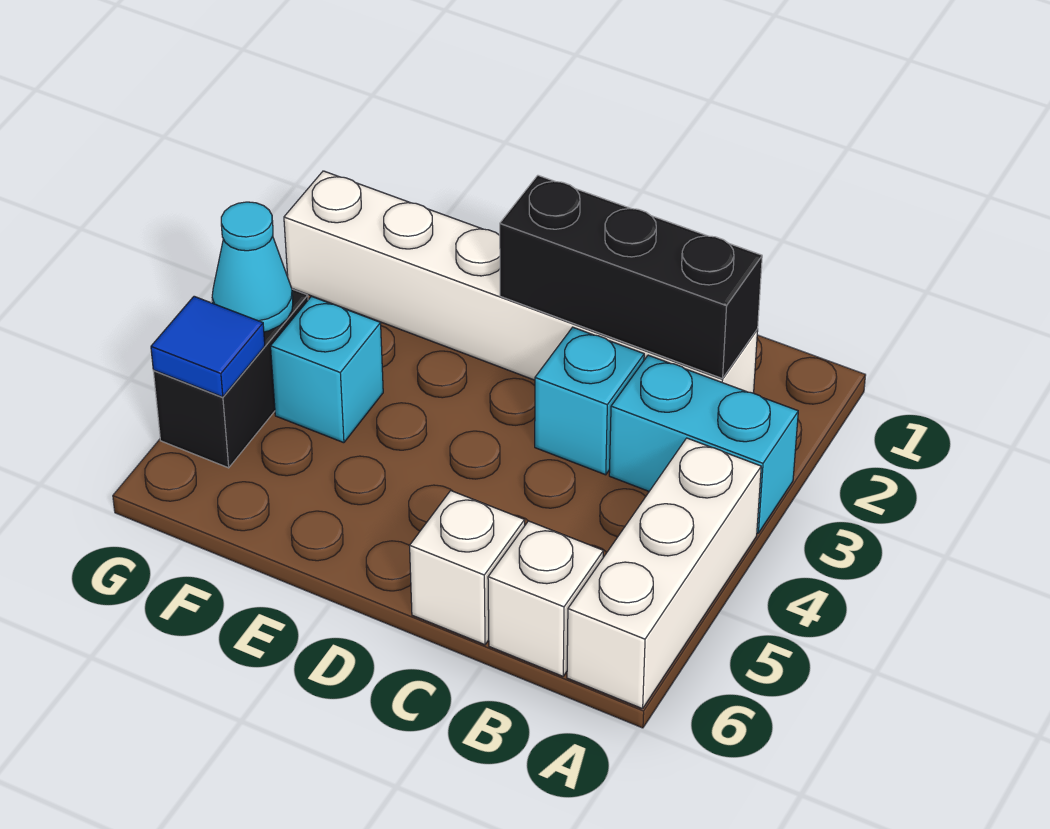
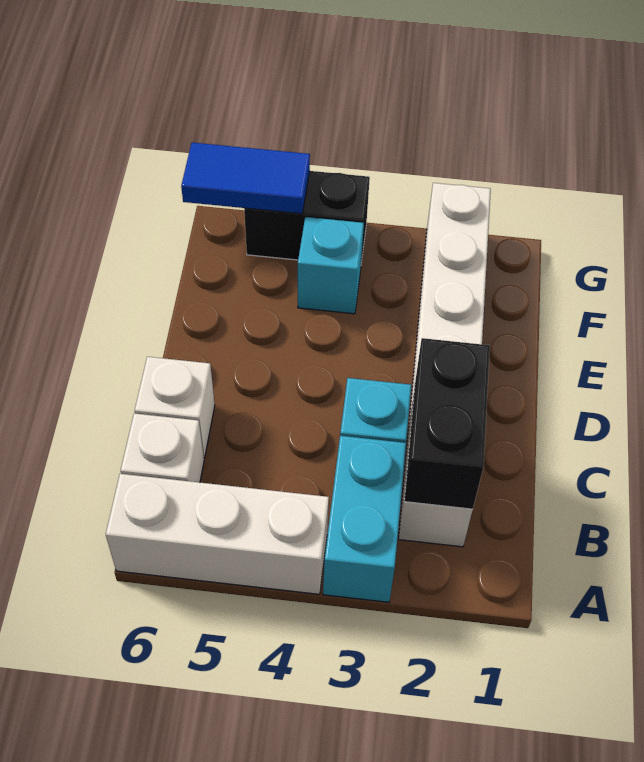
black 1x3 brick [500,175,762,379] -> black 1x2 brick [404,338,490,509]
cyan 1x1 cone [212,202,293,332] -> none
blue 1x1 tile [151,296,265,397] -> blue 1x2 tile [181,143,310,214]

